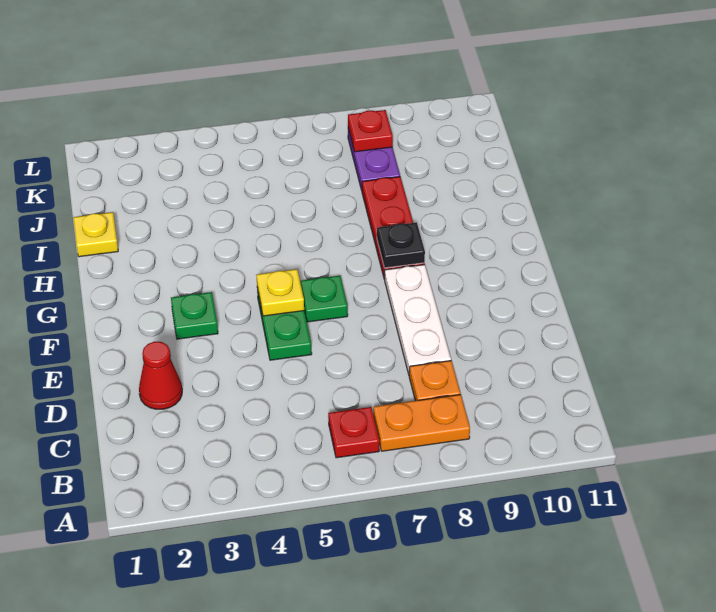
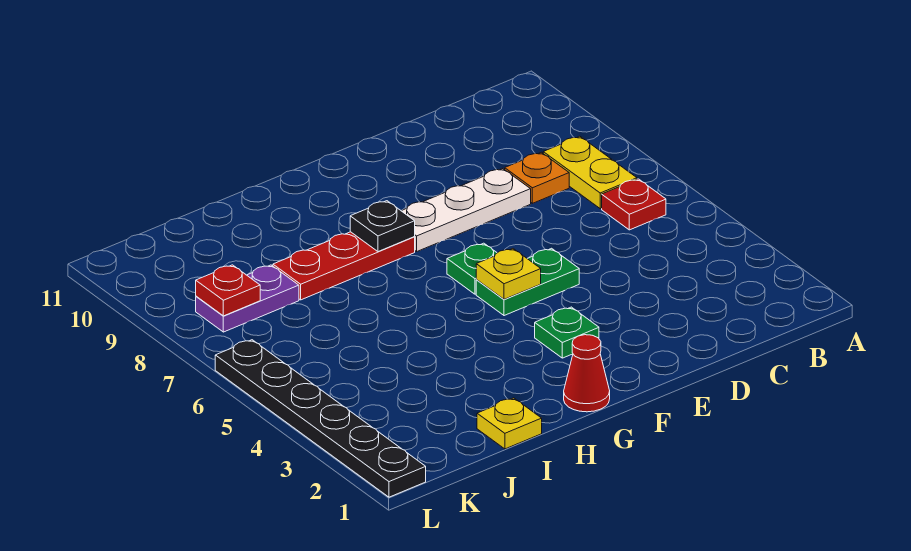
orange 1x2 plate [373,395,470,451] -> yellow 1x2 plate [543,136,637,209]
red 1x1 cone [139,342,182,409] -> red 1x1 cone moved to [564,335,610,412]
none -> black 1x6 plate [215,340,426,497]

